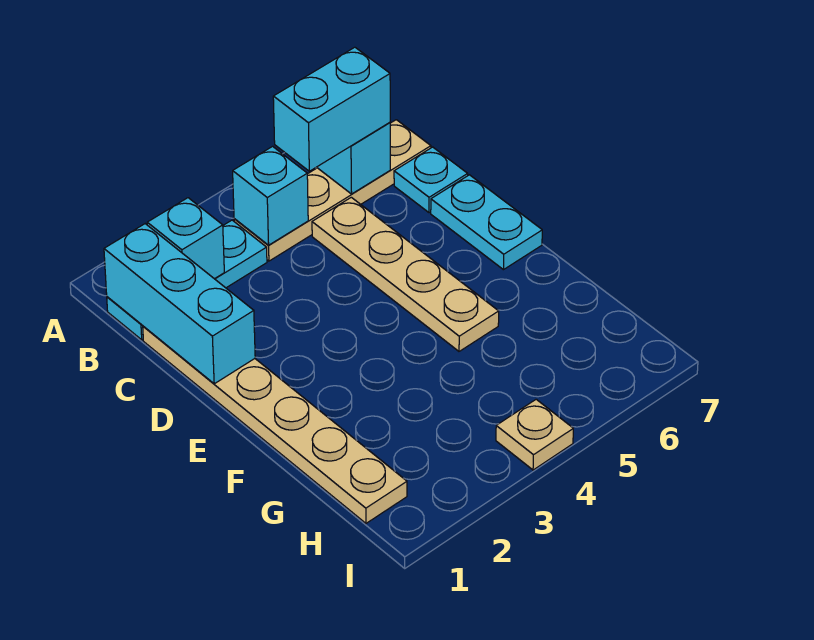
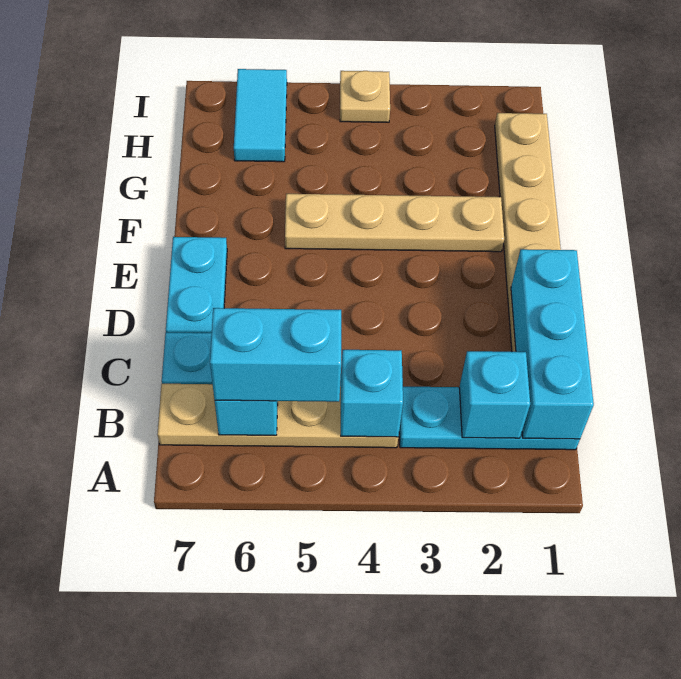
tan 1x4 plate [312,197,499,351] -> tan 1x4 plate turned to [285,194,504,252]
none -> cyan 1x2 tile [234,69,287,162]

